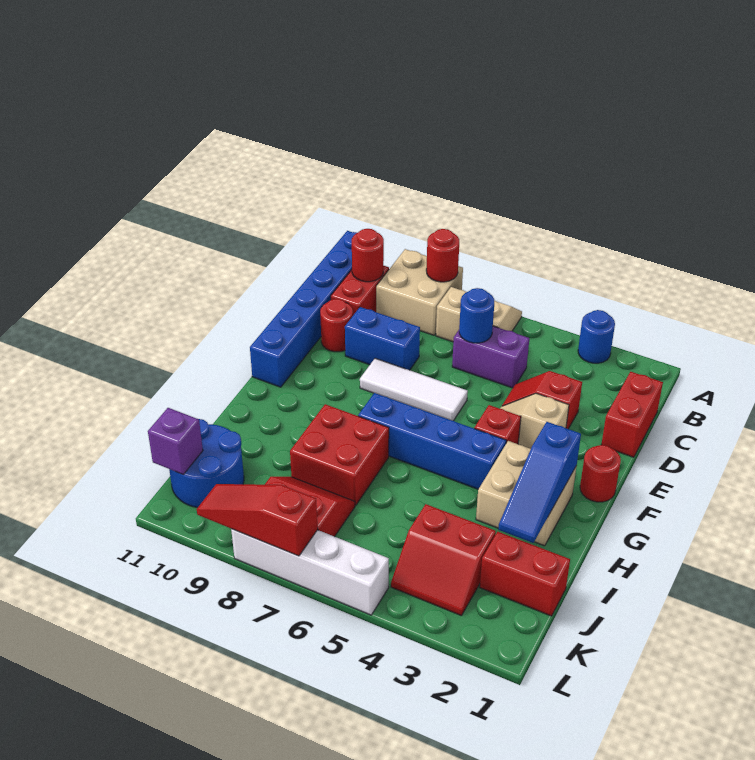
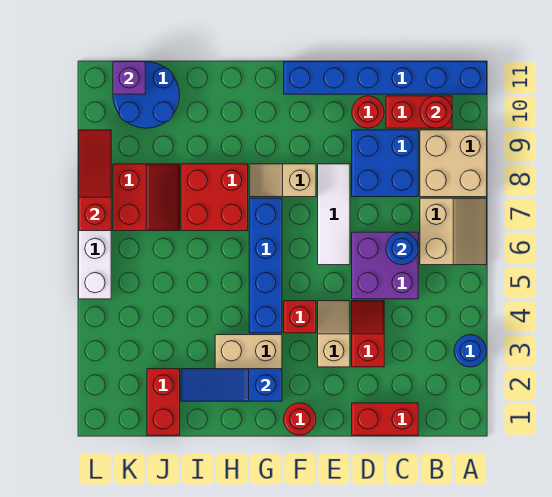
red 1x1 round brick [426,229,459,282] -> none
purple 1x2 brick [452,326,529,388] -> purple 2x2 brick [352,232,418,299]
blue 1x2 brick [345,307,420,370] -> blue 2x2 brick [352,130,418,197]
none -> tan 1x2 slope [249,164,316,197]
red 2x2 slope [391,504,496,616] -> none

